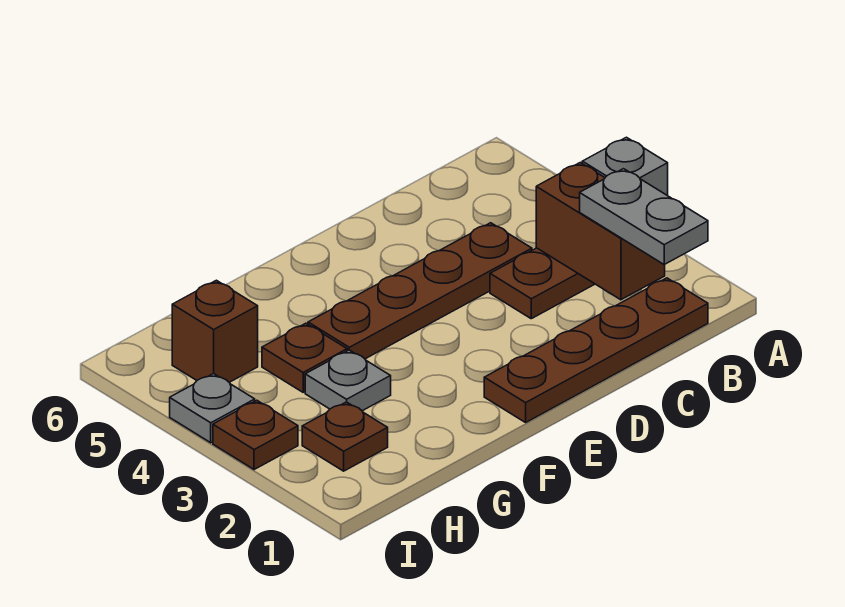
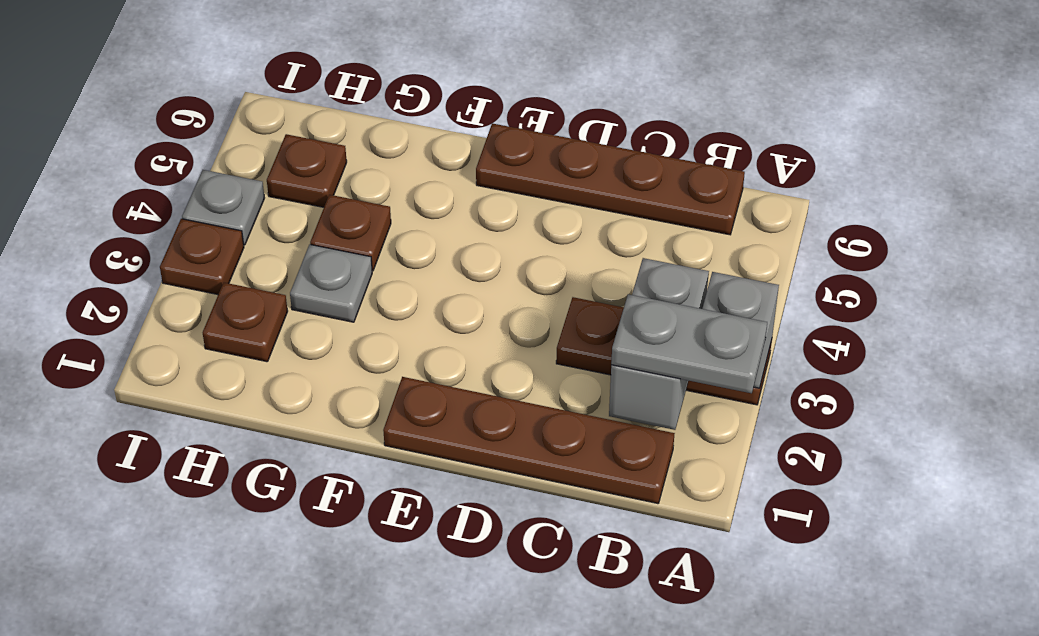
grey 1x2 plate [580,169,708,265] -> grey 1x2 plate turned to [611,294,767,393]
brown 1x2 brick [536,163,665,300] -> grey 1x2 brick [609,258,709,430]
brown 1x4 plate [308,223,532,359] -> brown 1x4 plate moved to [476,123,745,235]
brown 1x1 brick [172,280,258,382] -> brown 1x1 plate [267,134,347,207]

